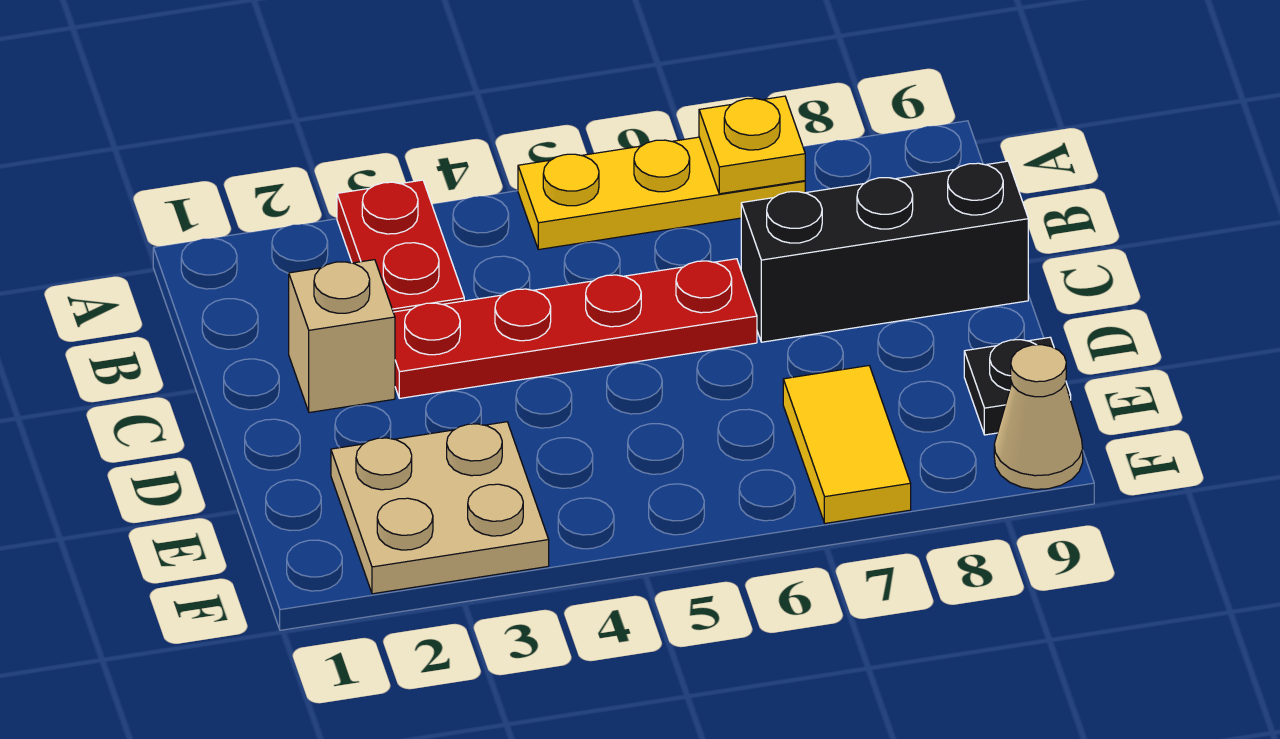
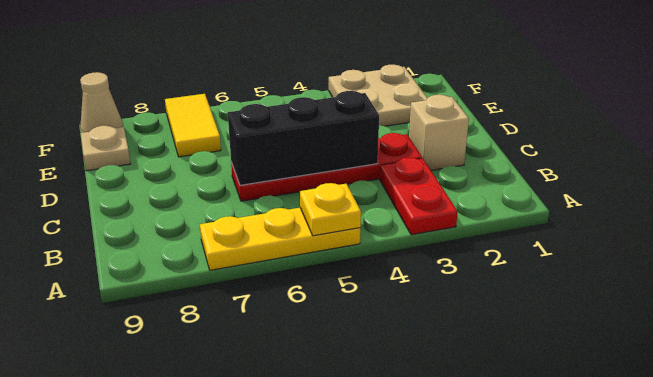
yellow 1x1 plate [699,96,805,194] -> yellow 1x1 plate moved to [300,183,361,236]
black 1x3 brick [741,161,1028,342] -> black 1x3 brick moved to [228,91,379,185]
black 1x1 plate [964,337,1071,435] -> tan 1x1 plate [81,126,130,171]

